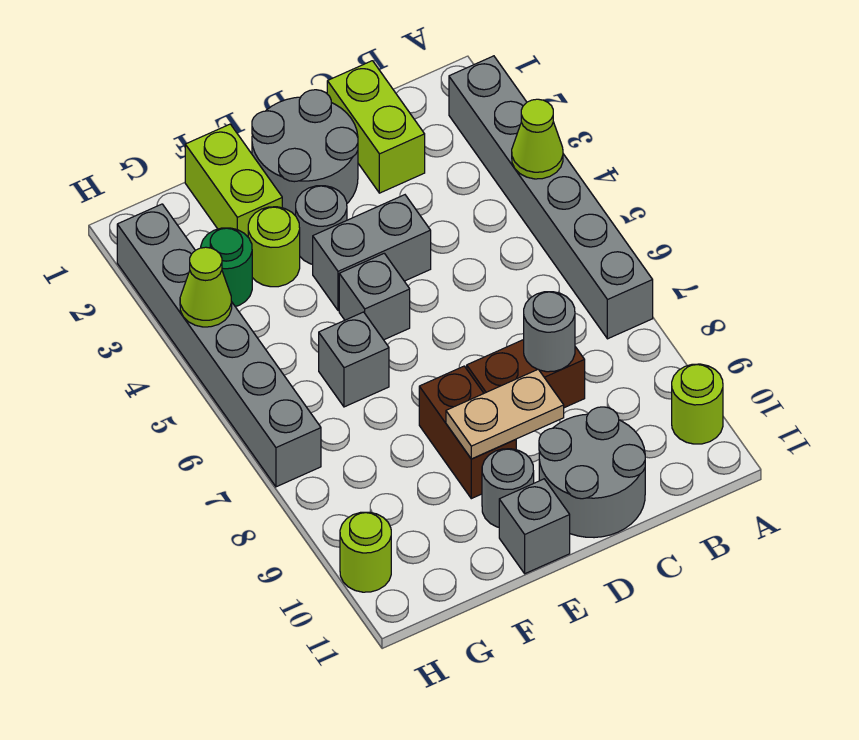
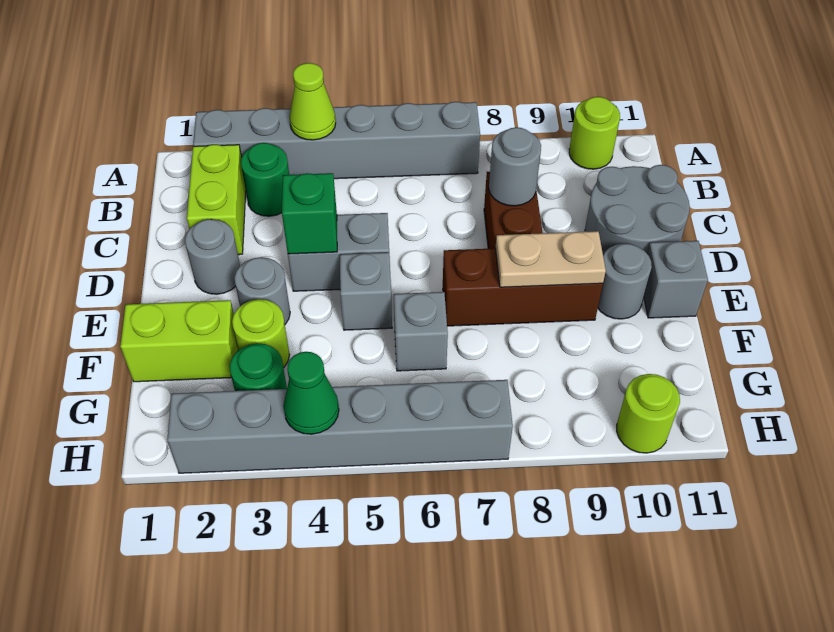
none -> green 1x1 round brick [241,143,289,216]
lime 1x2 brick [327,61,425,193] -> lime 1x2 brick turned to [187,145,246,255]
grey 2x2 round brick [252,90,358,216] -> grey 1x1 round brick [185,219,240,294]
grey 1x2 brick [313,195,431,311] -> grey 1x2 brick turned to [288,213,389,291]
none -> green 1x1 brick [282,173,337,254]
tan 1x2 plate [446,369,564,459] -> tan 1x2 plate turned to [495,231,606,287]
brown 1x2 brick [419,366,516,499] -> brown 1x3 brick [443,248,603,326]
lime 1x1 cone [180,247,232,327] -> green 1x1 cone [283,352,339,434]

